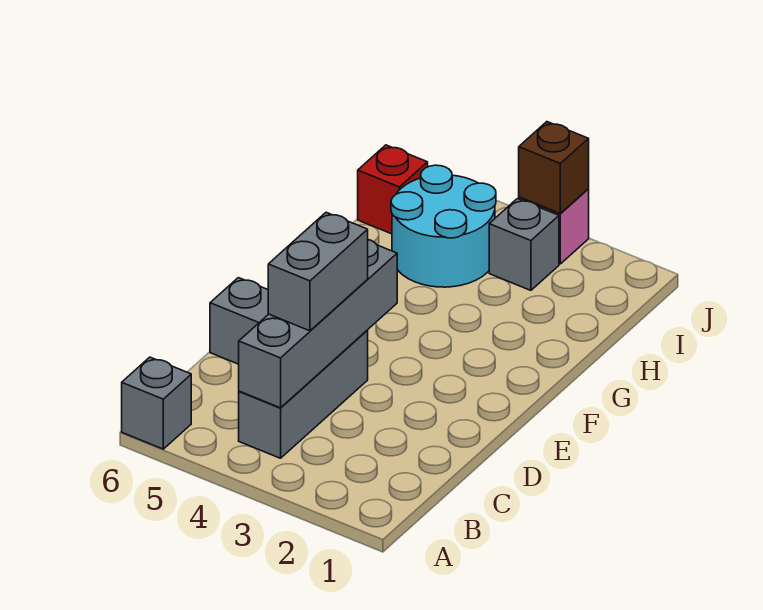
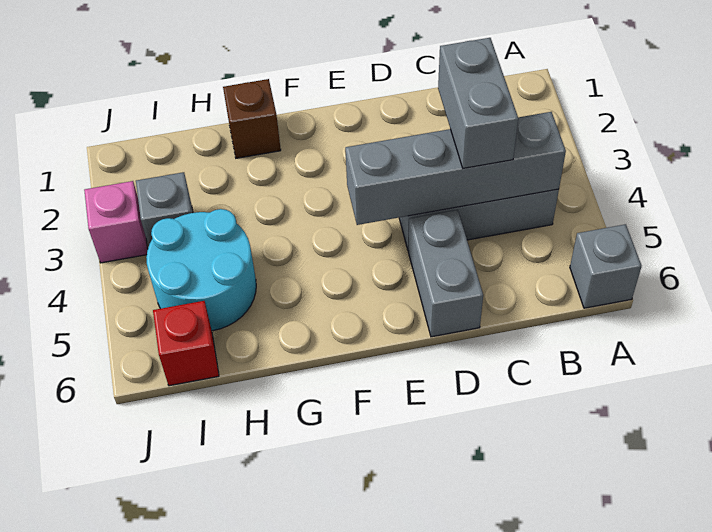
grey 1x2 brick [268,212,368,331] -> grey 1x2 brick turned to [438,38,518,168]
brown 1x1 brick [519,122,589,214] -> brown 1x1 brick moved to [223,79,281,158]

